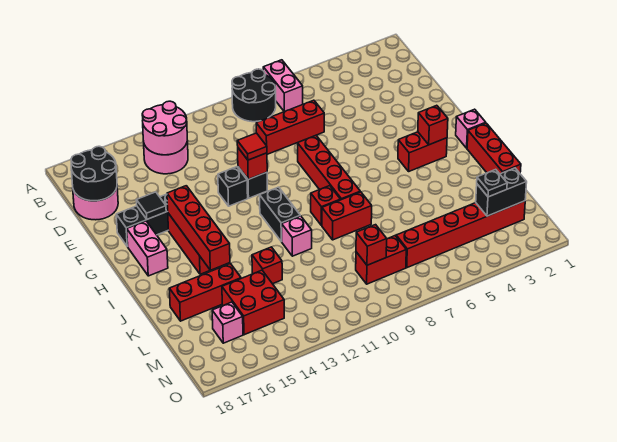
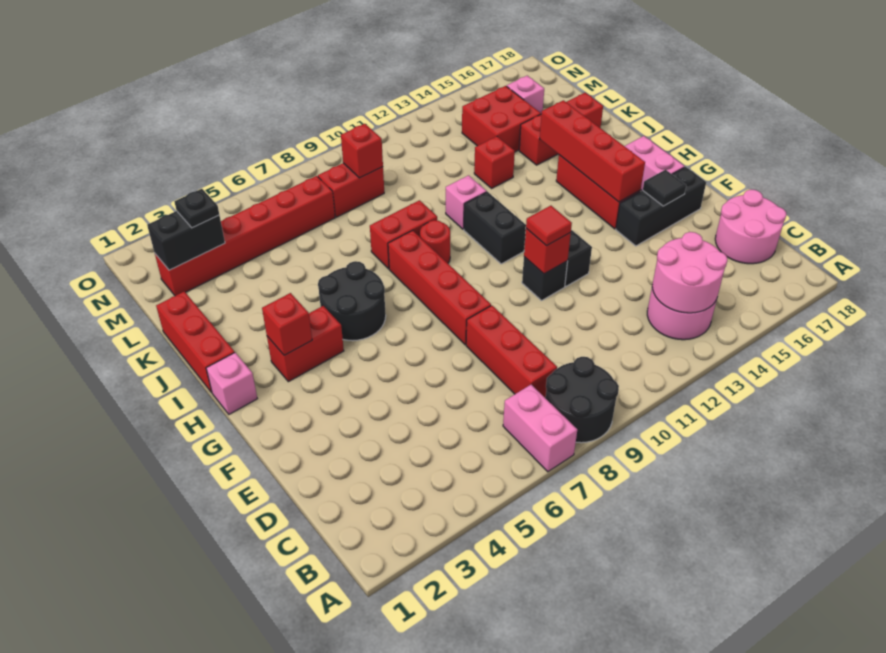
black 2x2 round brick [71,146,117,201] -> black 2x2 round brick moved to [318,261,386,341]
red 1x3 brick [256,100,324,154] -> red 1x3 brick turned to [466,306,557,398]
red 1x1 brick [311,186,340,225] -> red 1x1 round brick [420,220,450,263]

